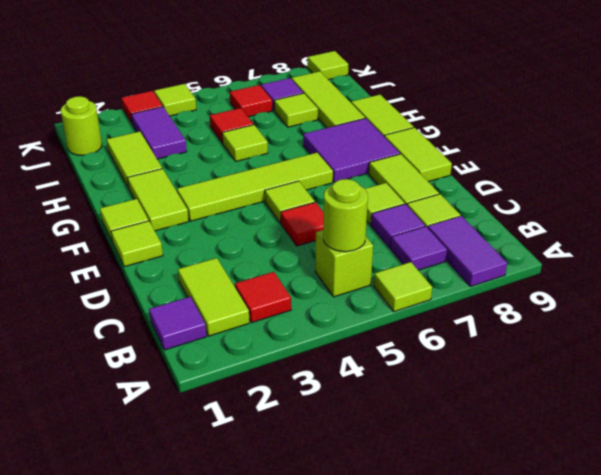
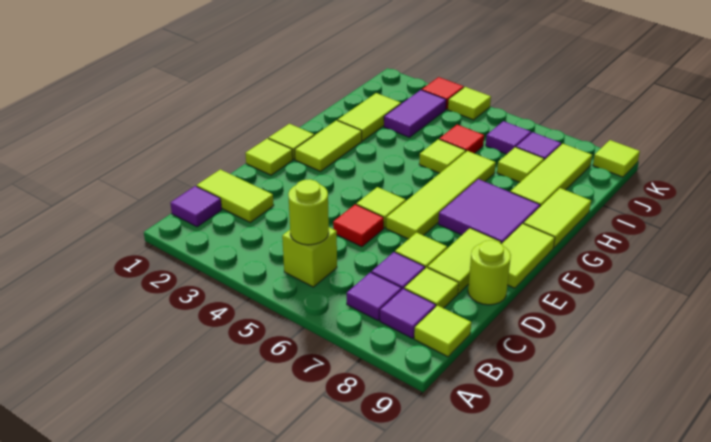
lime 1x1 tile [374,262,432,312] -> lime 1x1 tile moved to [414,306,471,357]
purple 1x2 tile [428,216,507,287] -> purple 1x1 tile [380,289,436,338]
lime 1x2 tile [178,258,250,336] -> lime 1x2 tile turned to [196,169,274,222]
red 1x1 tile [235,272,291,322] -> none
lime 1x4 tile [177,153,333,221] -> lime 1x4 tile turned to [386,151,496,239]
lime 1x1 round brick [61,96,102,155] -> lime 1x1 round brick moved to [468,240,511,305]
red 1x1 tile [230,85,272,117] -> purple 1x1 tile [486,121,531,154]

